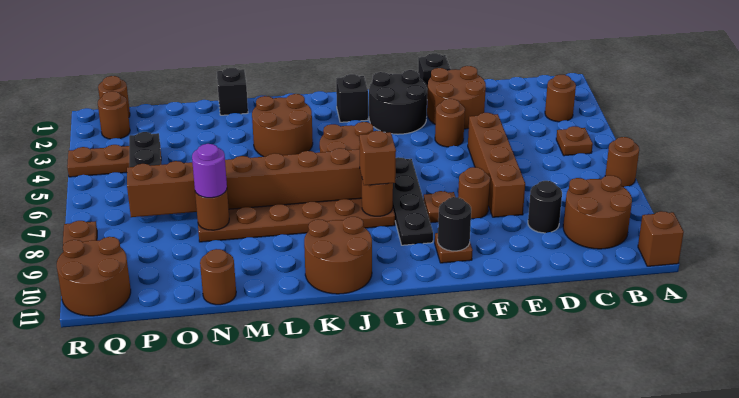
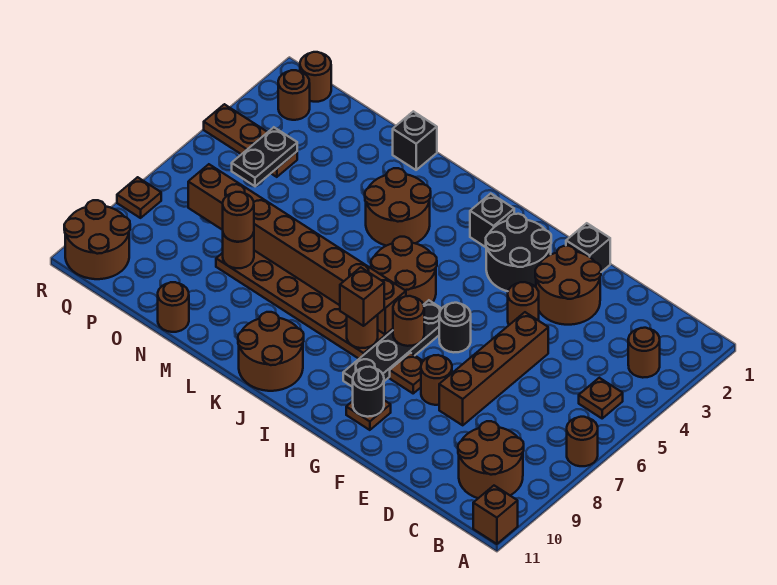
black 1x1 round brick [528,181,562,233] -> black 1x1 round brick moved to [439,303,471,352]
none -> brown 1x1 round brick [393,296,424,346]
purple 1x1 round brick [192,144,227,198] -> brown 1x1 round brick [223,192,254,242]

